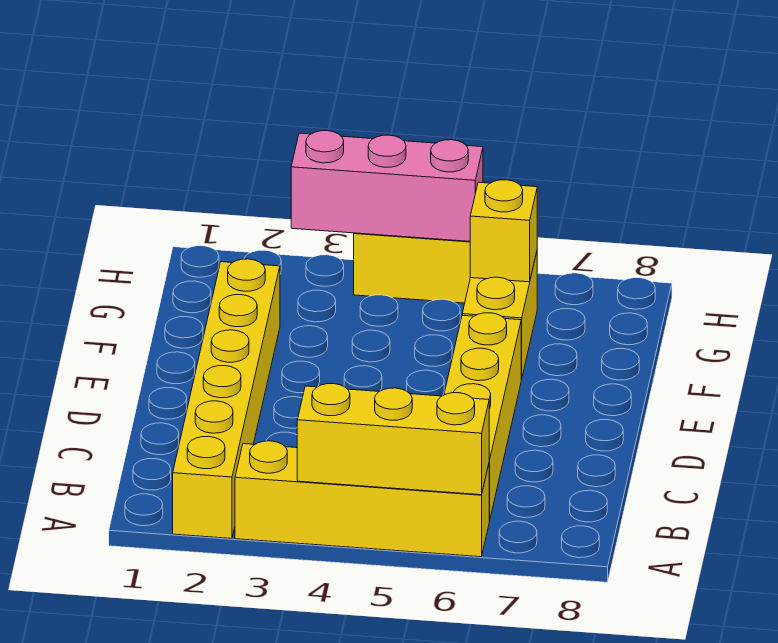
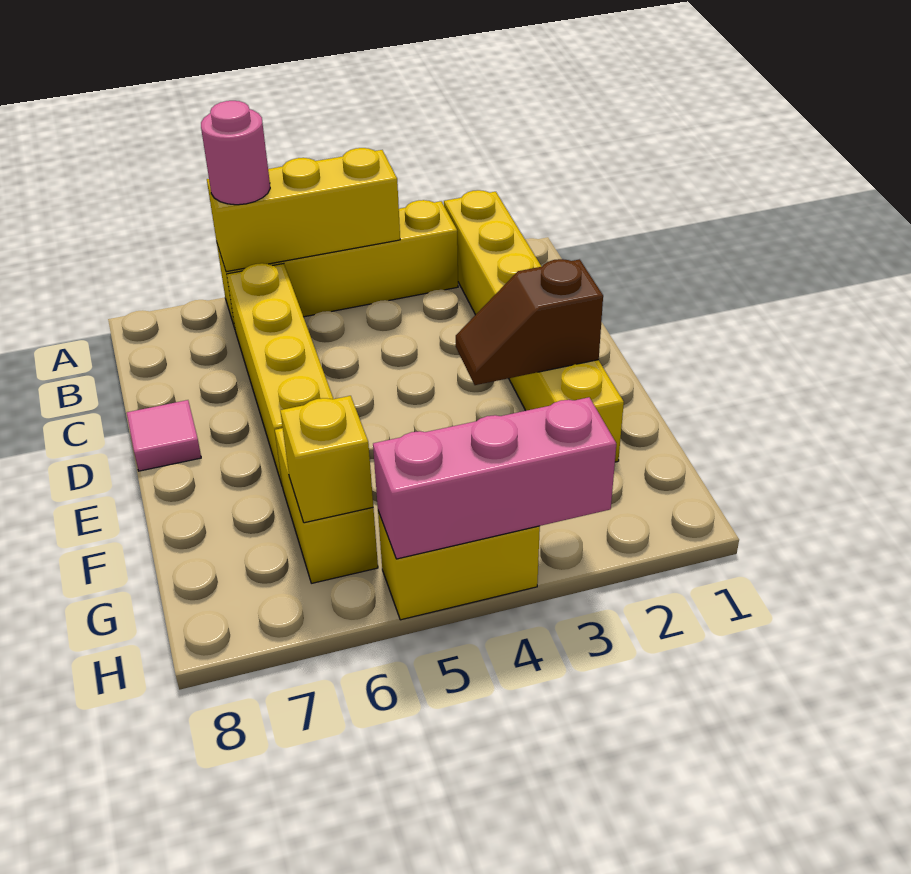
none -> pink 1x1 round brick [201,101,270,205]
none -> pink 1x1 tile [127,400,201,471]
none -> brown 1x2 slope [456,259,603,385]

